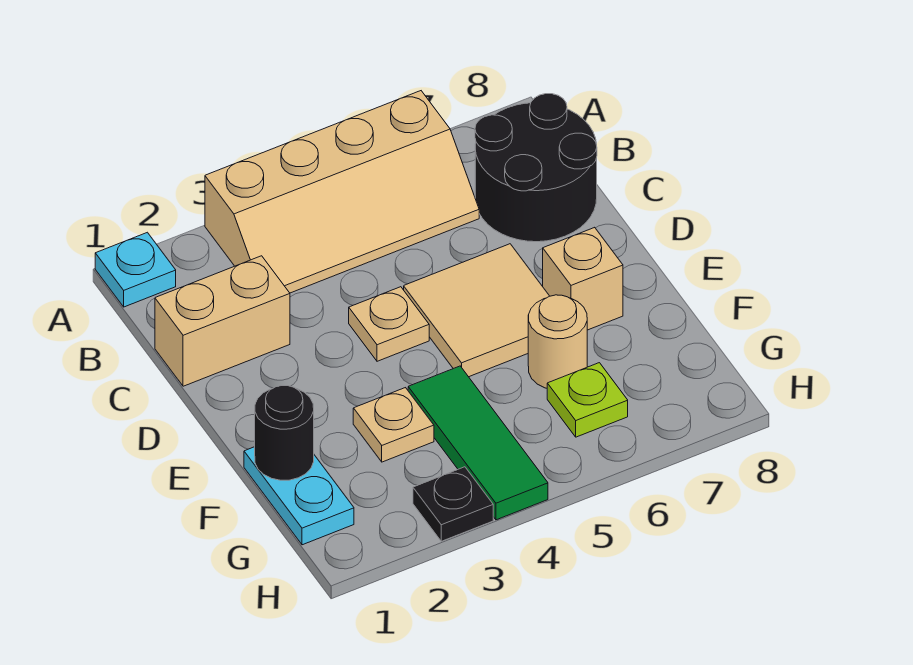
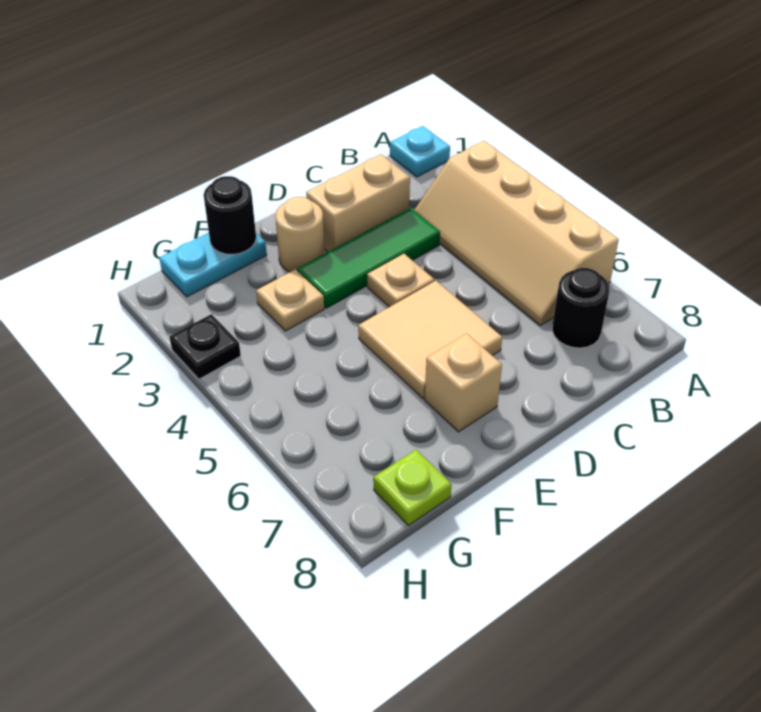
black 2x2 round brick [475,94,597,242] -> black 1x1 round brick [552,268,609,348]
tan 1x2 brick [155,256,290,386] -> tan 1x2 brick turned to [306,154,410,252]
green 1x3 tile [408,366,548,520] -> green 1x3 tile moved to [297,208,440,308]
tan 1x1 round brick [528,295,587,388] -> tan 1x1 round brick moved to [275,197,325,272]
lime 1x1 plate [547,363,628,437] -> lime 1x1 plate moved to [373,450,452,525]

